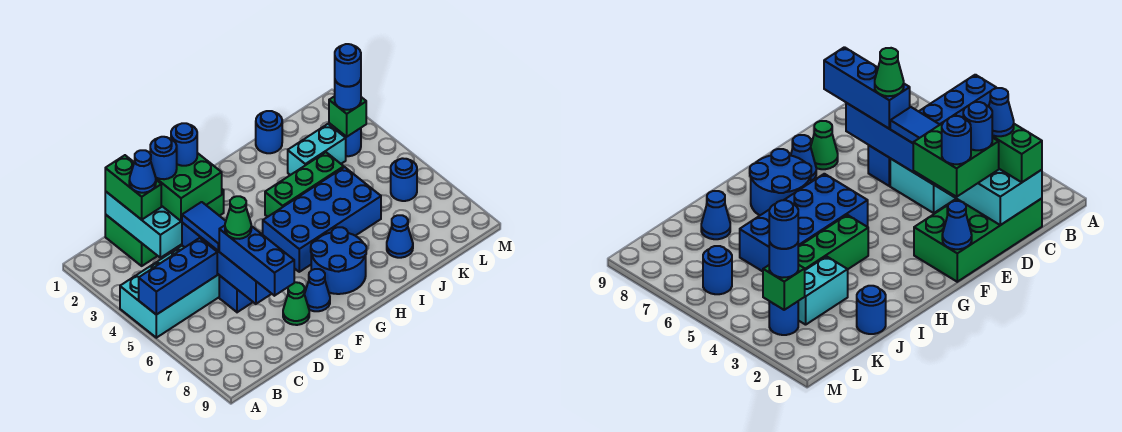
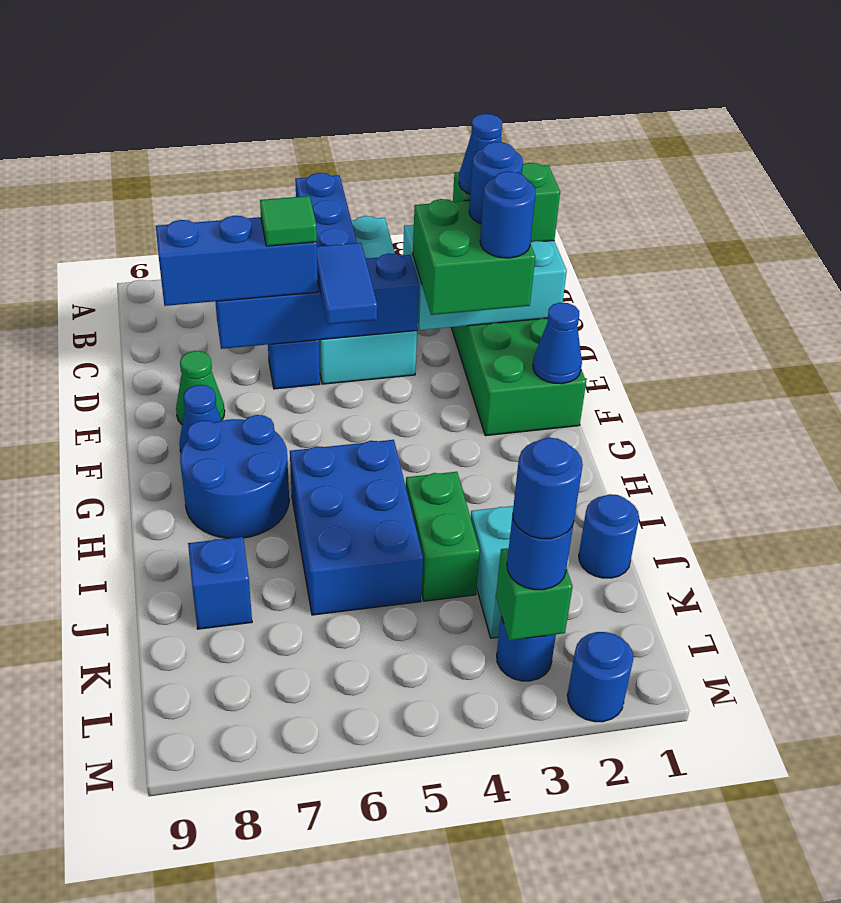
blue 1x2 tile [182,202,226,251] -> blue 1x2 tile turned to [317,243,377,324]
green 1x1 cone [225,196,251,239] -> green 1x1 tile [260,196,317,246]
blue 2x4 brick [263,167,381,272] -> blue 2x3 brick [290,440,423,615]
green 1x3 brick [265,152,344,217] -> green 1x2 brick [406,472,480,601]
blue 1x1 cone [387,215,413,258] -> blue 1x1 brick [188,537,252,629]
blue 1x1 round brick [391,158,417,201] -> blue 1x1 round brick moved to [567,632,633,722]

